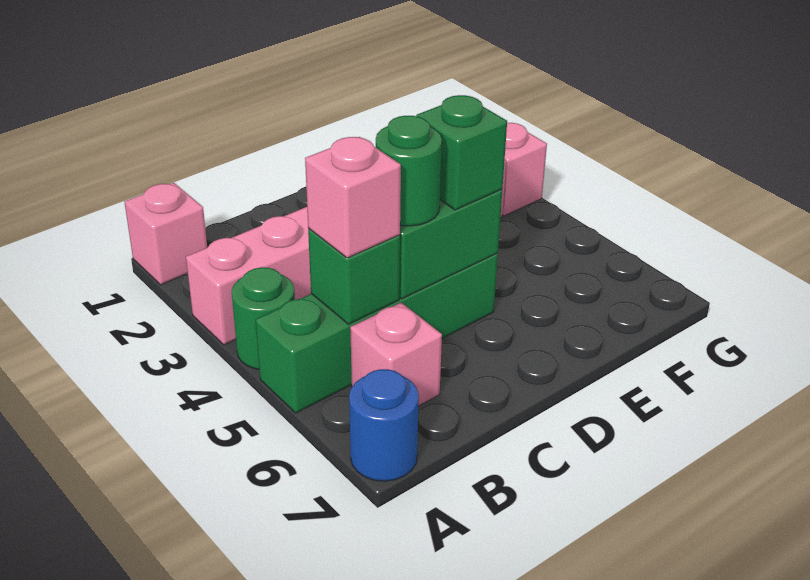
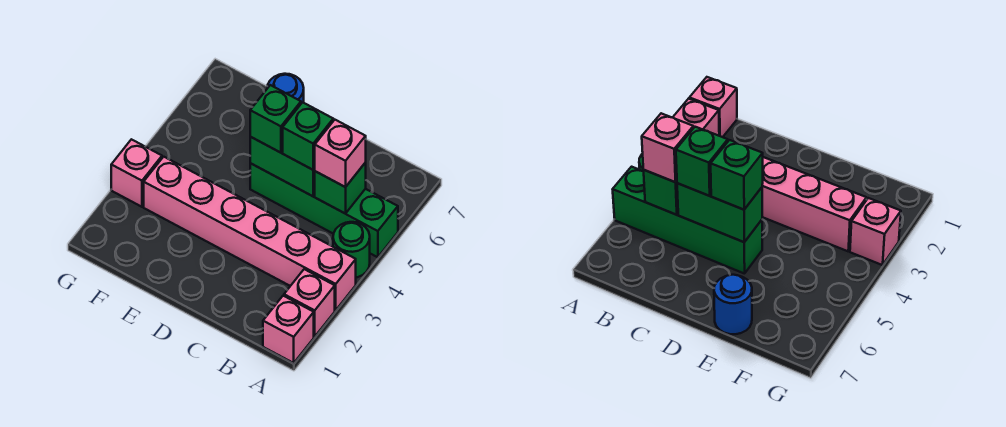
blue 1x1 round brick [349,369,419,481] -> blue 1x1 round brick moved to [267,74,304,103]
pink 1x1 brick [350,303,442,406] -> pink 1x1 brick moved to [284,269,335,336]
green 1x1 round brick [376,116,442,226] -> green 1x1 brick [283,102,333,170]

